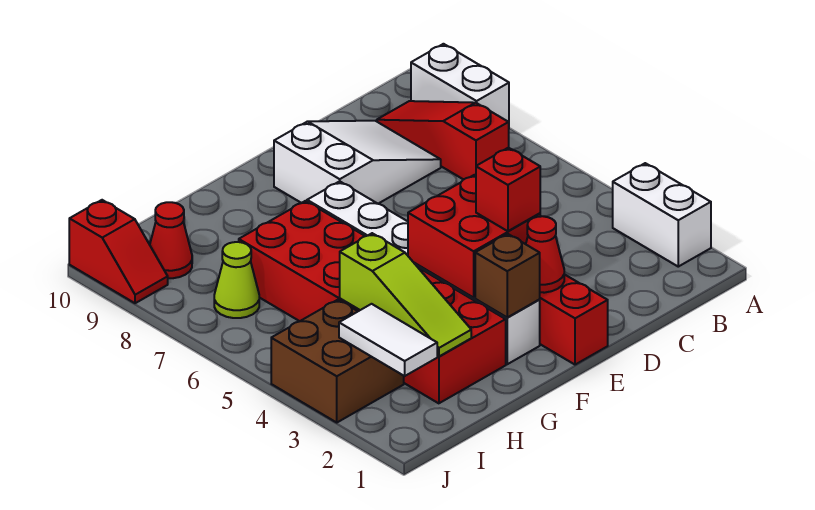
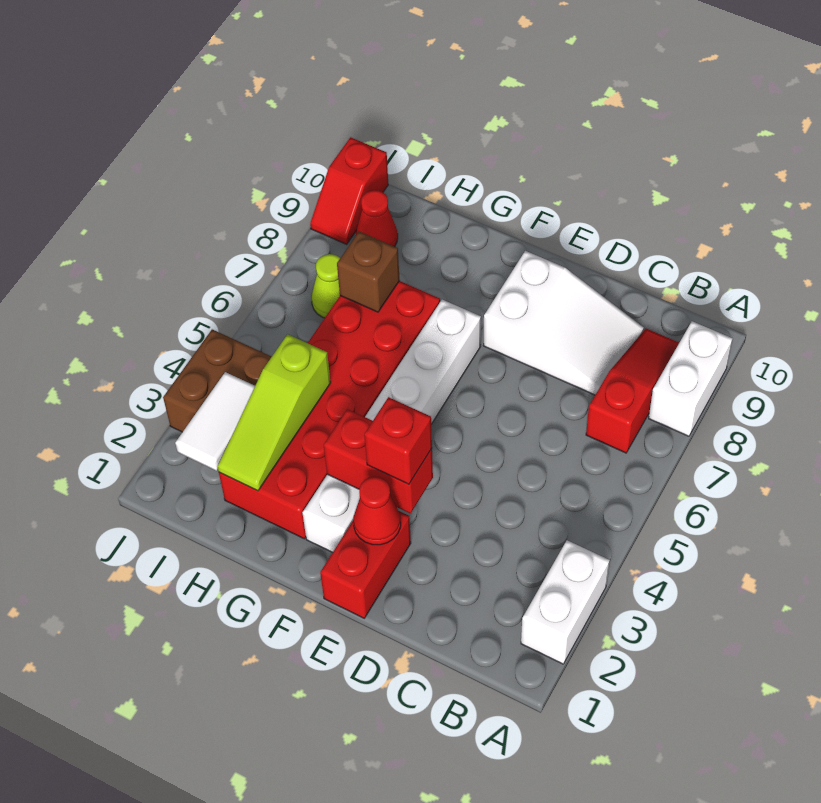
red 2x2 brick [408,175,540,298] -> red 1x2 brick [324,409,433,513]
brown 1x1 brick [475,234,540,317] -> brown 1x1 brick moved to [337,232,400,312]

